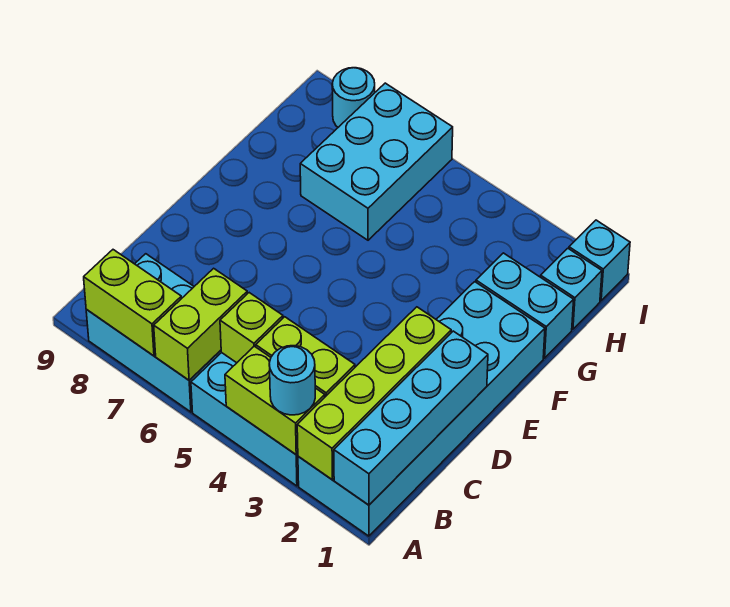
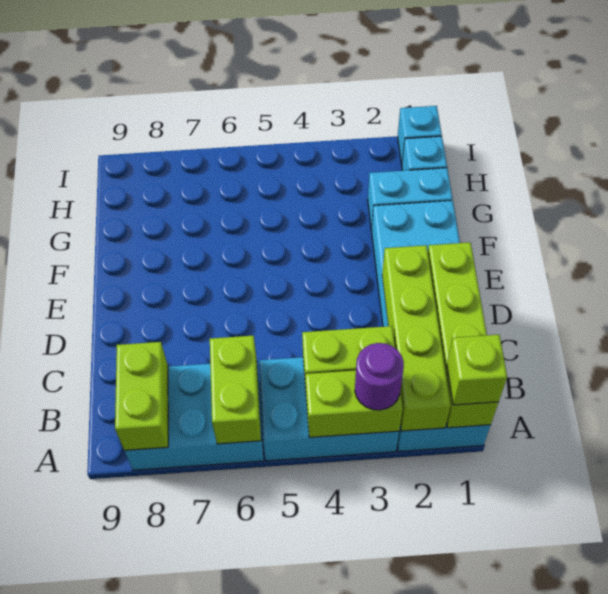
cyan 1x4 brick [334,331,488,505] -> lime 1x4 brick [428,242,498,428]
cyan 1x1 round brick [269,346,315,415] -> purple 1x1 round brick [355,343,404,410]
lime 1x2 brick [84,250,182,356] -> lime 1x2 brick turned to [115,342,168,451]
lime 1x1 brick [220,293,283,363] -> lime 1x1 brick moved to [447,335,507,405]
cyan 2x3 brick [300,83,453,240] -> none
cyan 1x1 round brick [332,68,375,127] -> none

